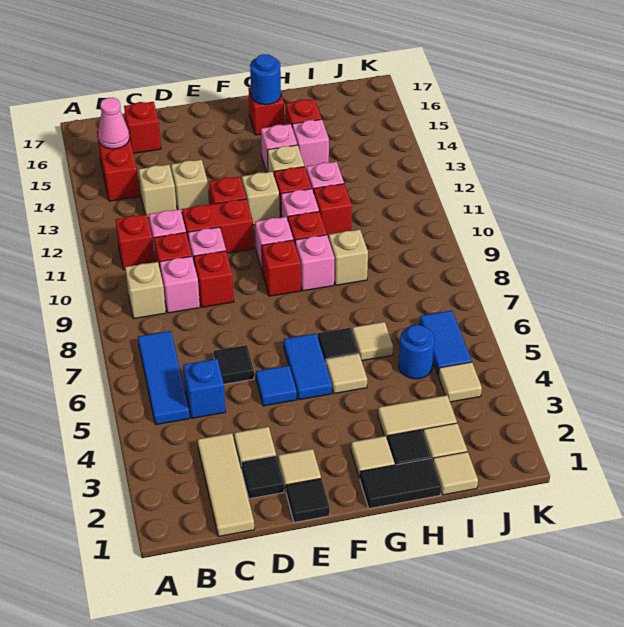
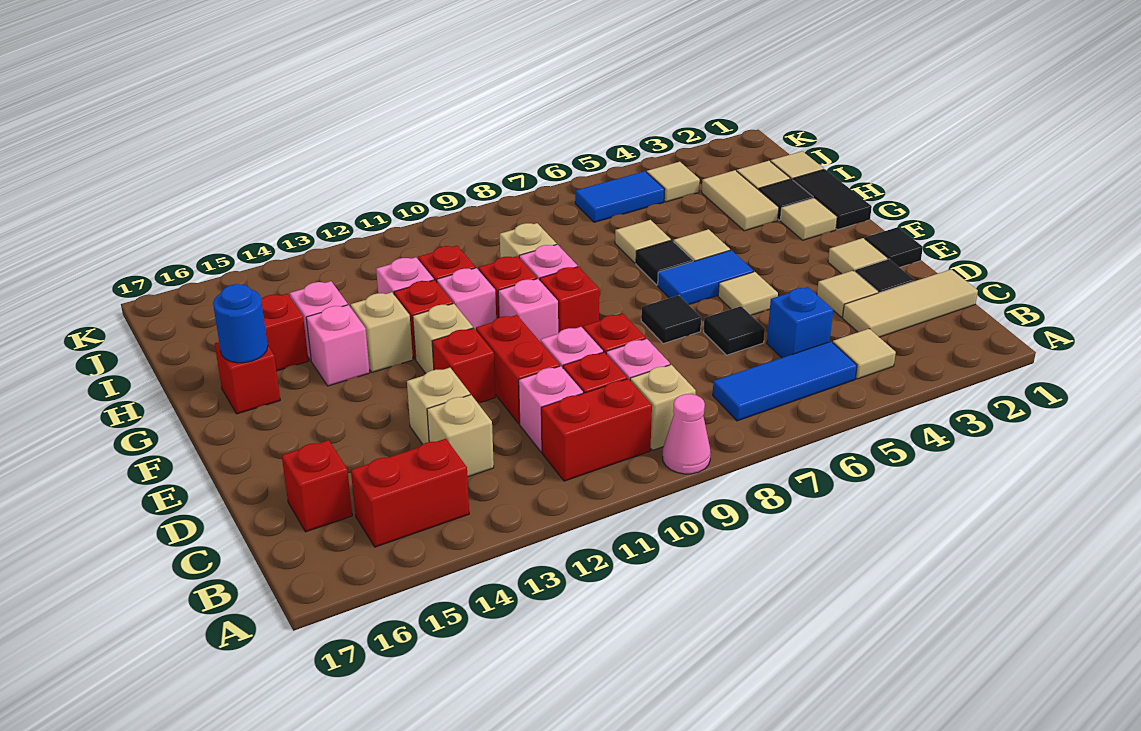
none -> tan 1x1 tile [833,329,896,379]
red 1x1 brick [115,214,155,270] -> red 1x2 brick [541,379,652,481]
pink 1x1 cone [98,98,129,149] -> pink 1x1 cone moved to [663,394,711,474]
blue 1x1 tile [256,366,297,406] -> tan 1x1 tile [718,272,778,315]
none -> black 1x1 tile [641,295,701,344]
blue 1x1 round brick [399,325,435,379] -> none

